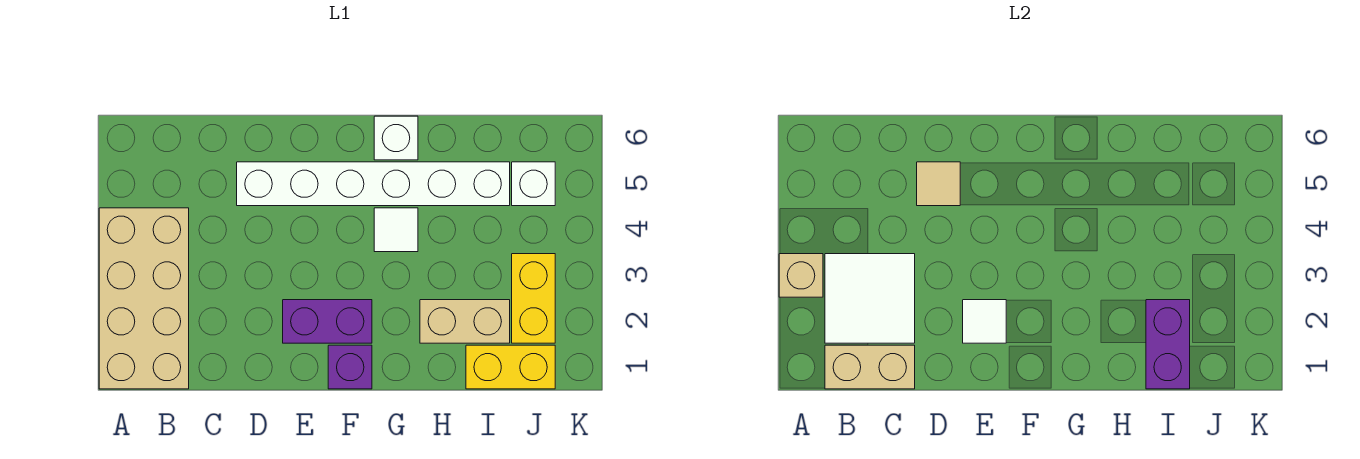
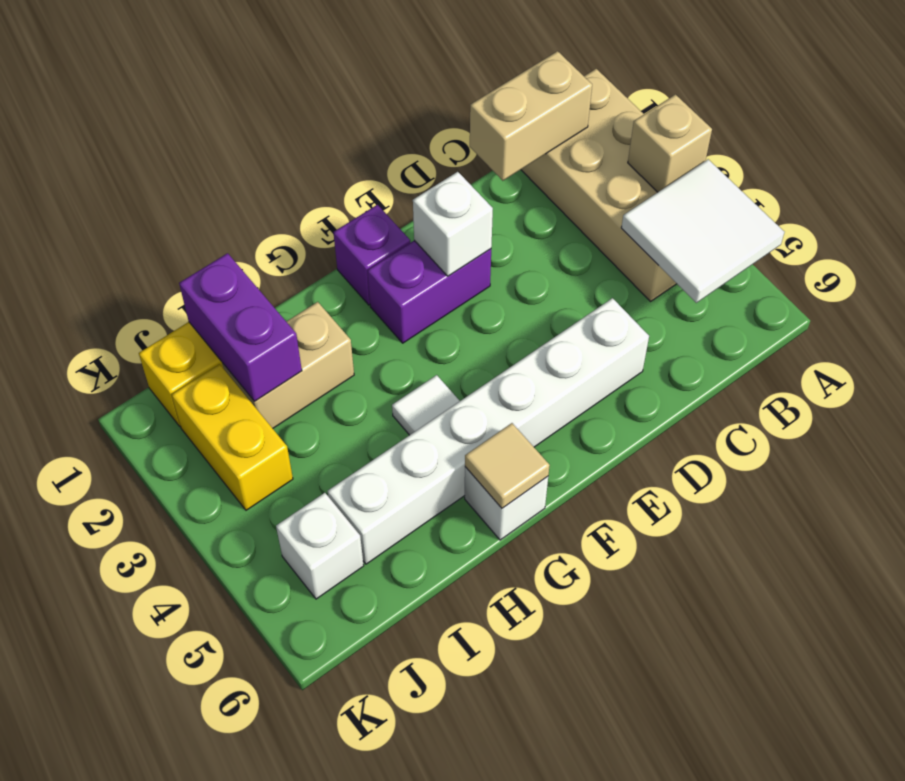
white 2x2 tile [825,254,915,343] -> white 2x2 tile moved to [621,159,784,303]
tan 1x1 tile [917,162,960,206] -> tan 1x1 tile moved to [465,423,550,508]
white 1x1 tile [963,300,1006,343] -> white 1x1 brick [413,172,493,276]

